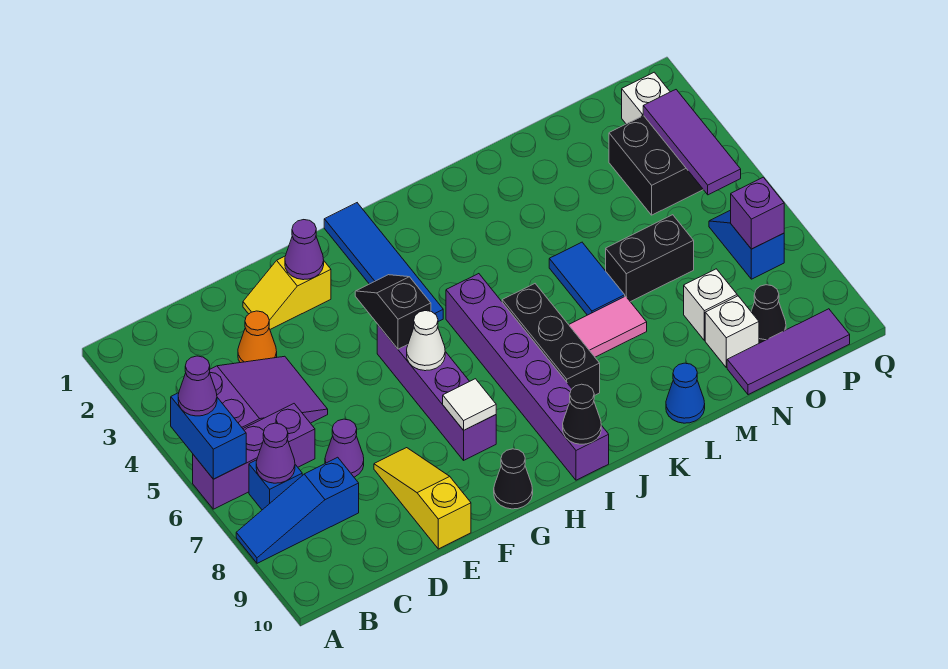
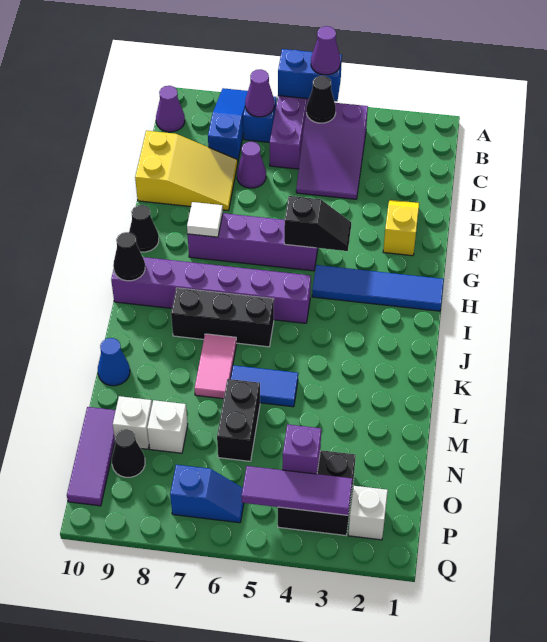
none -> black 1x1 cone [306,76,336,123]
orange 1x1 cone [238,311,277,363] -> none
yellow 1x3 slope [374,448,471,549] -> yellow 2x3 slope [135,131,238,210]
purple 1x1 cone [285,220,324,280] -> purple 1x1 cone moved to [156,86,185,132]
white 1x1 cone [407,311,445,371] -> none
purple 1x1 brick [731,177,784,249] -> purple 1x1 brick moved to [282,424,321,474]

